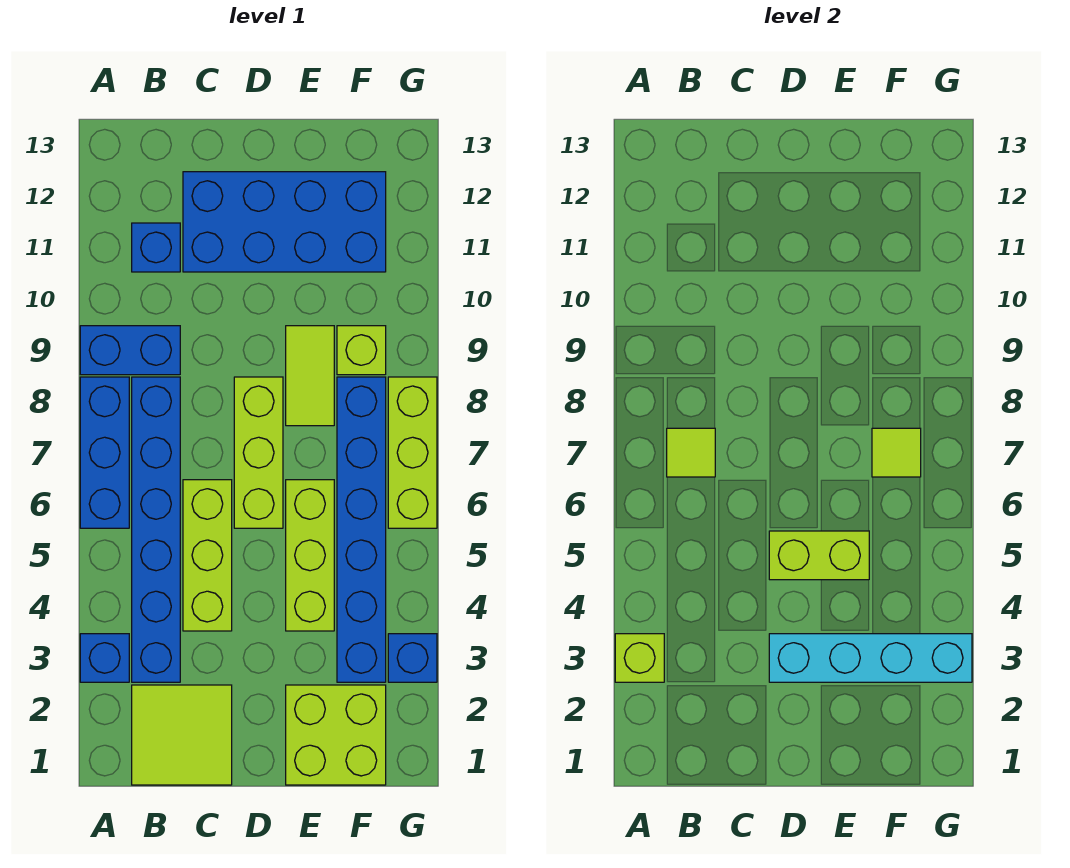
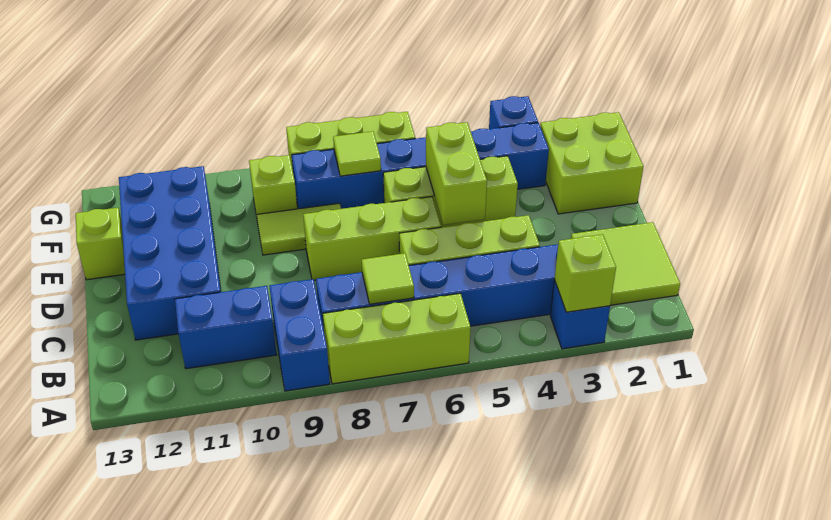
blue 1x3 brick [80,377,129,528] -> lime 1x3 brick [323,293,471,384]
blue 1x1 brick [132,223,180,272] -> blue 1x2 brick [175,286,277,369]
cyan 1x4 brick [769,634,972,682] -> none
none -> lime 1x1 brick [76,208,125,280]

